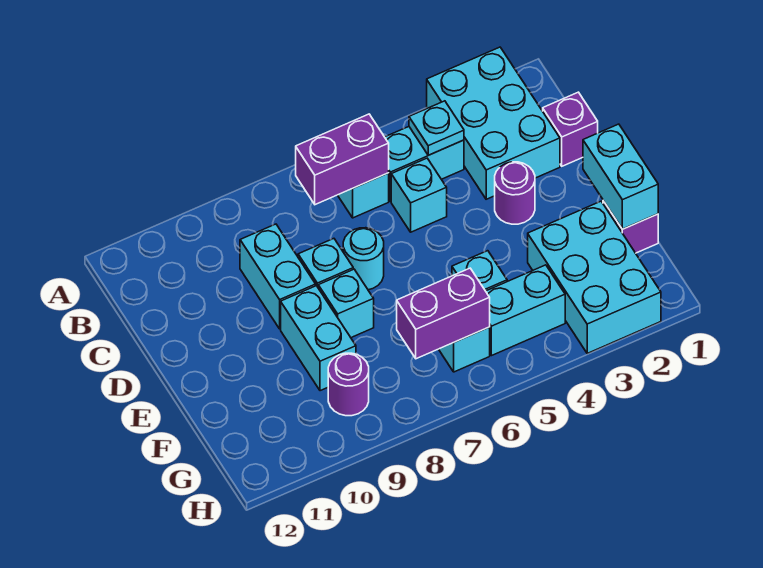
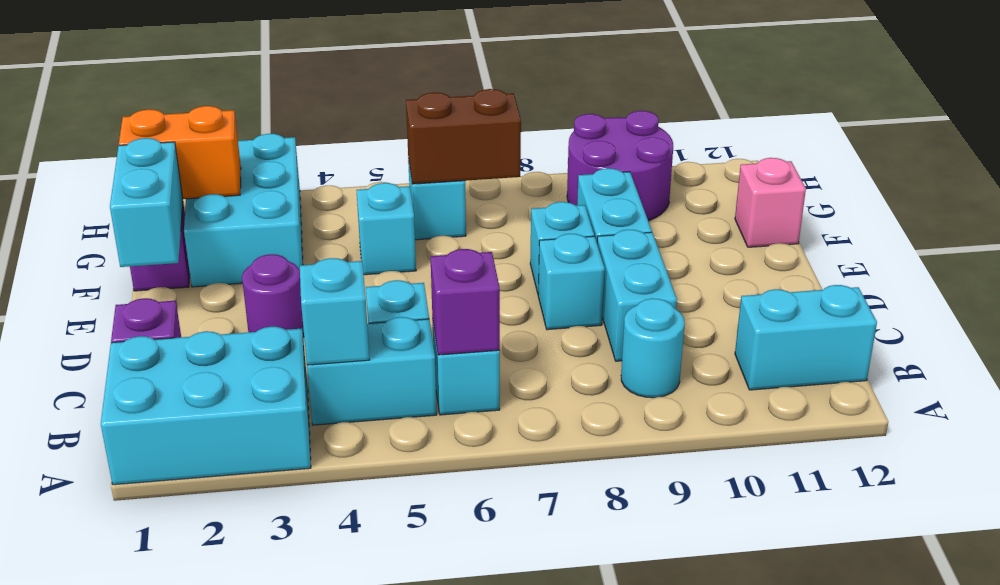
cyan 2x3 brick [427,47,560,199] -> cyan 2x3 brick turned to [101,327,311,485]
cyan 1x1 plate [409,101,464,155] -> cyan 1x1 brick [300,258,369,365]
purple 1x2 brick [296,114,389,205] -> purple 1x1 brick [431,249,500,355]
cyan 1x1 round brick [343,228,384,290] -> cyan 1x1 round brick moved to [621,298,685,398]
none -> pink 1x1 brick [735,158,806,247]
none -> orange 1x2 brick [119,106,241,199]
cyan 1x2 brick [486,265,565,356] -> cyan 1x2 brick moved to [735,285,877,390]
purple 1x2 brick [397,268,490,359] -> brown 1x2 brick [406,89,521,184]
purple 1x1 round brick [328,353,369,416] -> purple 2x2 round brick [567,111,673,221]

